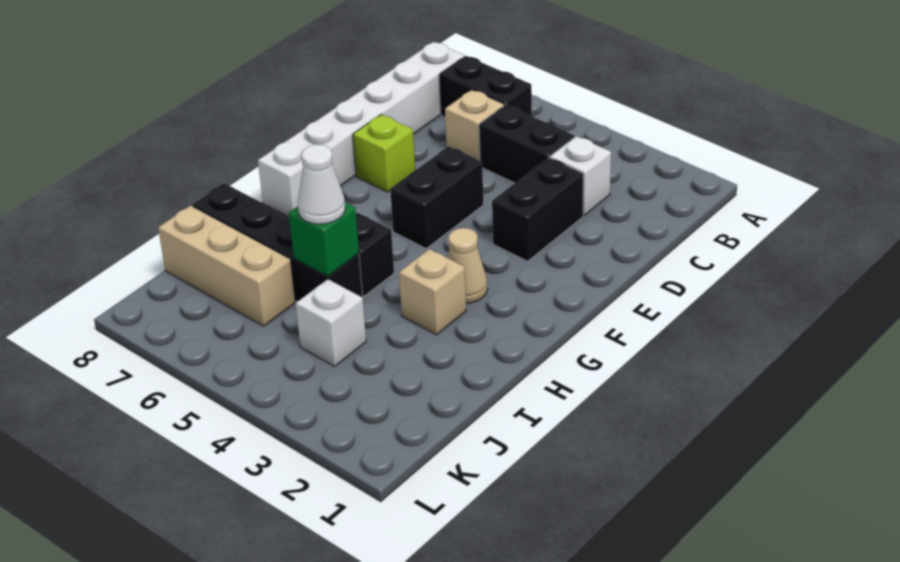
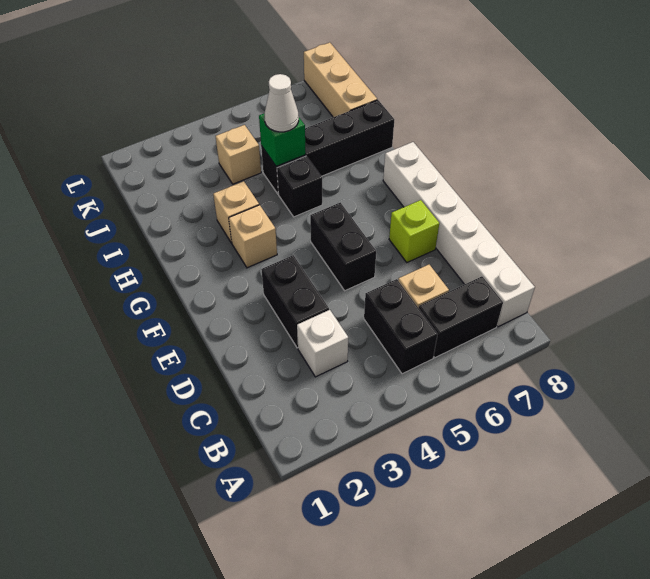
black 1x2 brick [479,105,575,183] -> black 1x2 brick turned to [364,279,438,374]
tan 1x1 cone [447,228,488,304] -> tan 1x1 brick [229,205,277,268]
white 1x1 brick [296,279,366,366] -> tan 1x1 brick [216,125,261,184]
tan 1x3 brick [158,206,295,326] -> tan 1x3 brick turned to [304,42,377,117]

